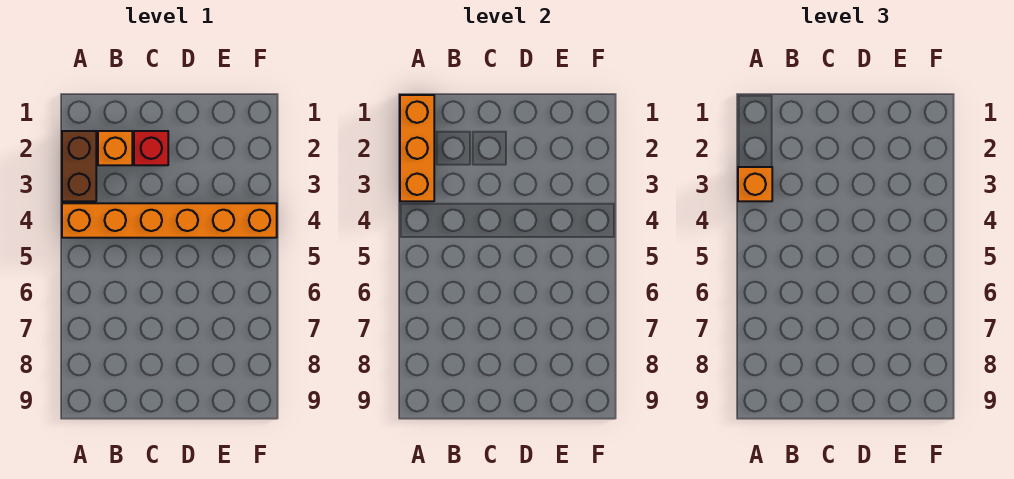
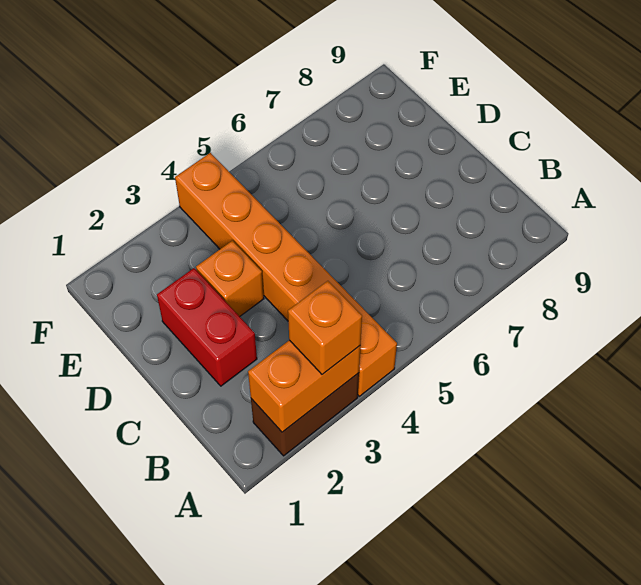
orange 1x3 brick [400,95,434,201] -> orange 1x2 brick [248,340,360,432]
orange 1x1 brick [98,131,132,165] -> orange 1x1 brick moved to [196,241,264,317]
red 1x1 brick [134,131,168,165] -> red 1x2 brick [157,268,257,386]

